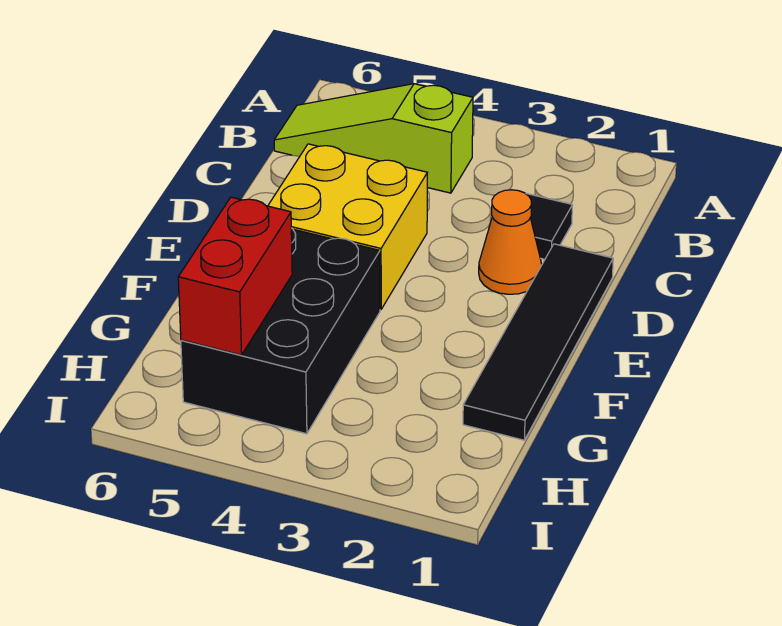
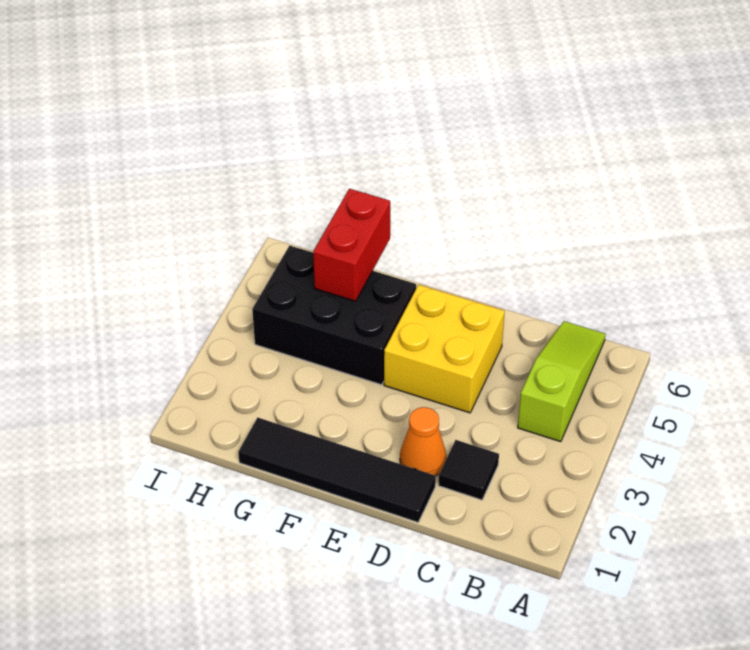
red 1x2 brick [178,197,292,355] -> red 1x2 brick turned to [313,189,390,301]

